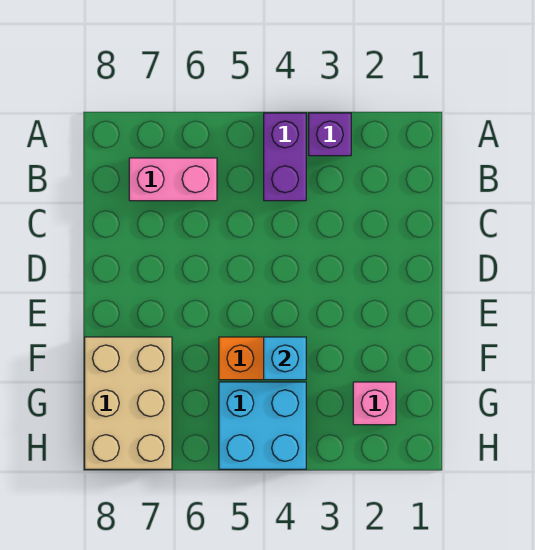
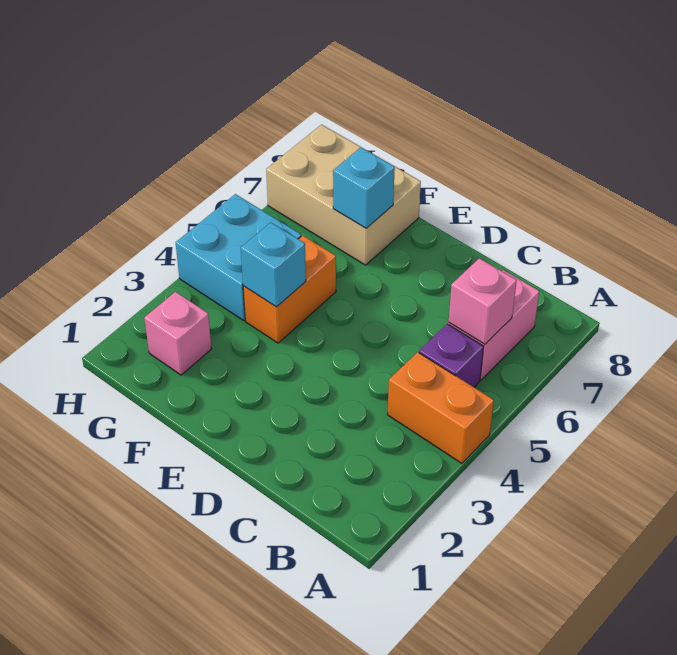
purple 1x1 brick [309,113,351,156] -> purple 1x1 brick moved to [419,324,483,387]
purple 1x2 brick [264,113,306,201] -> orange 1x2 brick [388,352,494,463]
none -> pink 1x1 brick [449,258,517,344]
none -> cyan 1x1 brick [333,147,395,228]

